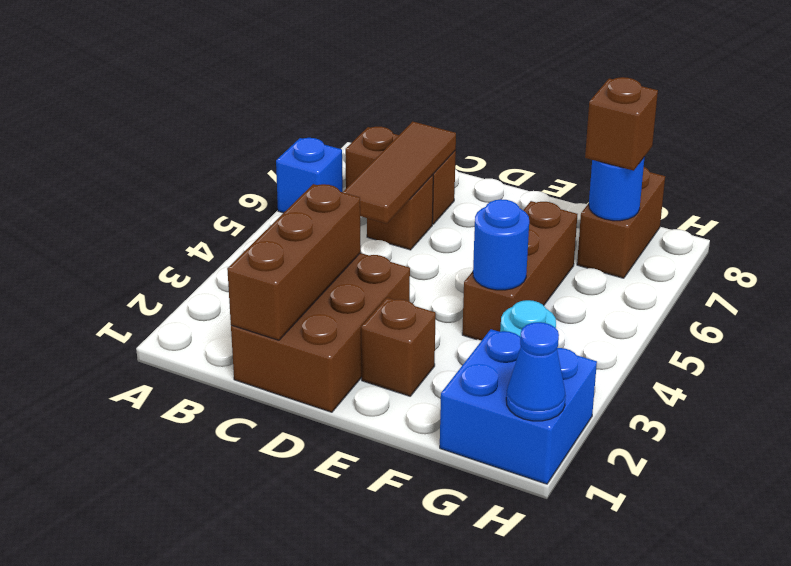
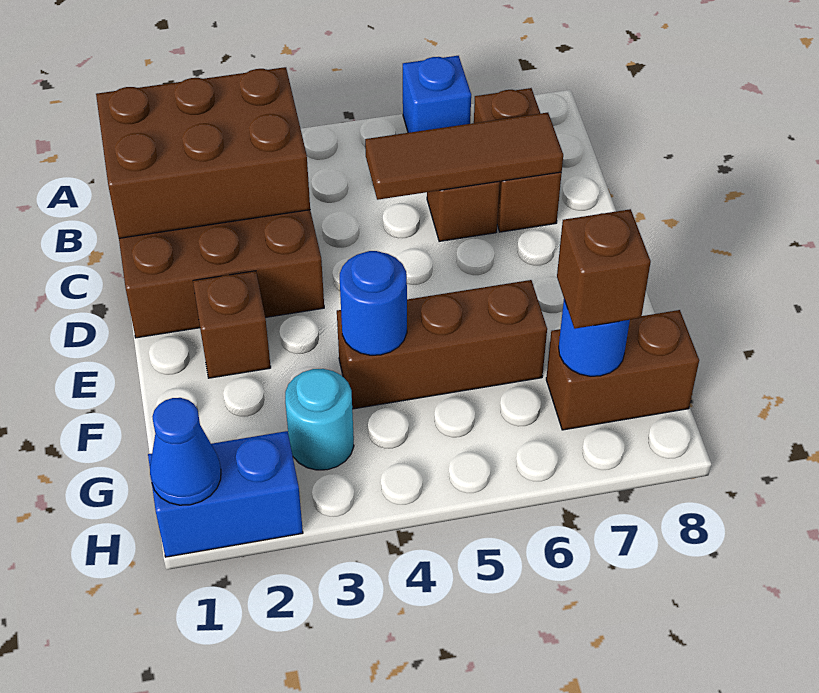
brown 1x3 brick [227,184,361,340] -> brown 2x3 brick [96,67,310,238]
blue 2x2 brick [440,329,597,484] -> blue 1x2 brick [148,431,303,557]

